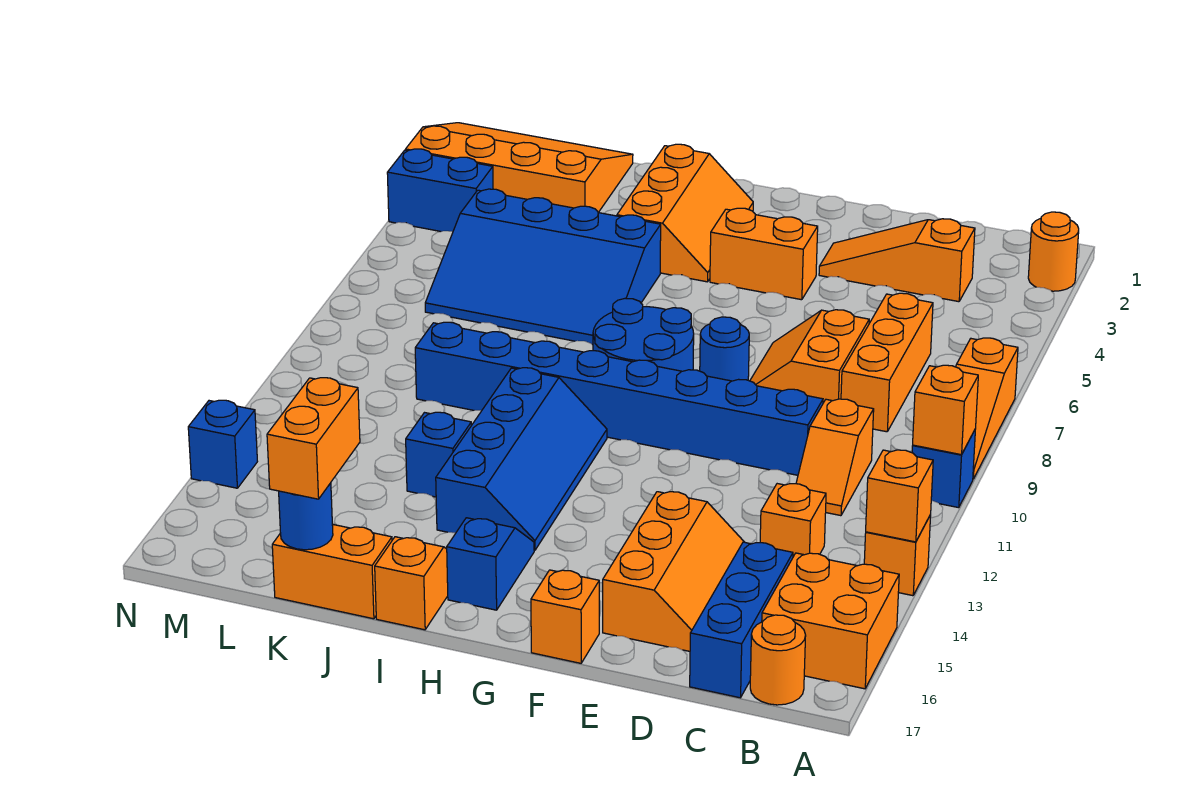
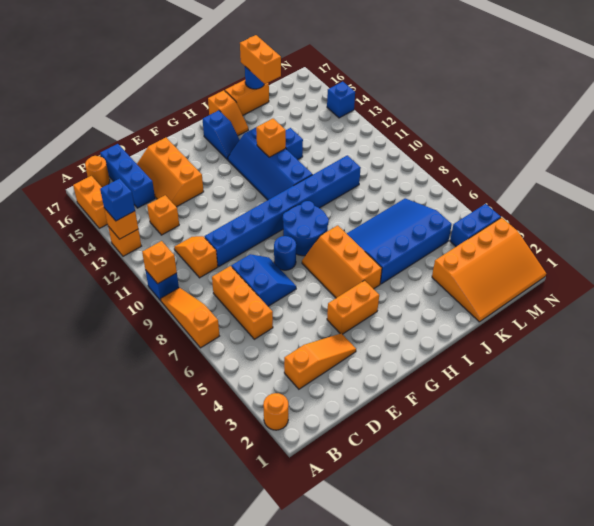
none -> blue 1x1 brick [100,179,135,221]
orange 2x2 brick [762,553,899,689] -> orange 1x2 brick [73,176,107,228]
orange 2x2 slope [750,310,869,403] -> blue 2x2 slope [232,254,296,306]
orange 1x1 brick [531,570,599,663] -> orange 1x1 brick moved to [256,119,286,157]
orange 2x3 slope [617,144,753,282] -> orange 2x3 slope moved to [302,225,382,298]

